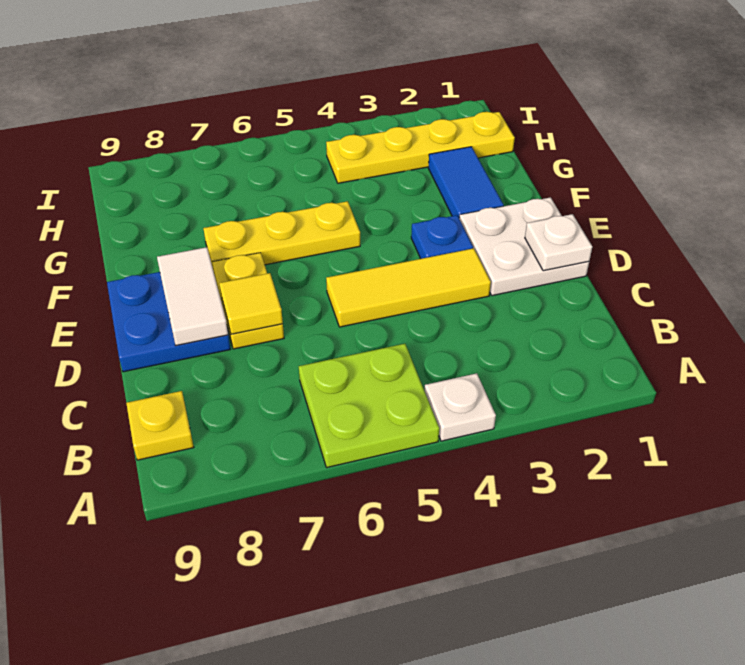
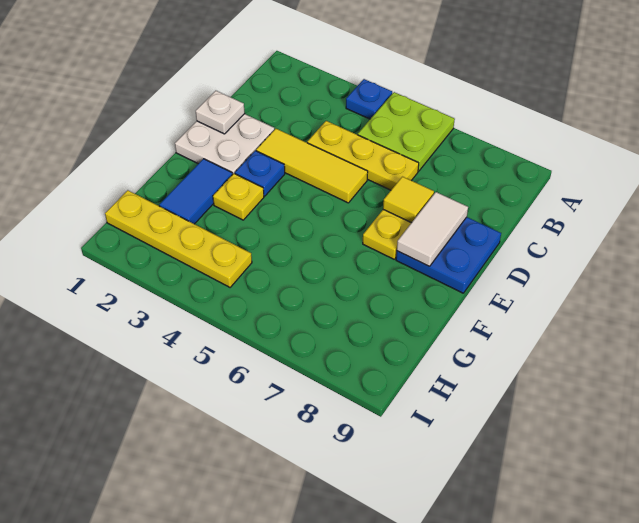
white 1x1 plate [425,373,496,441] -> blue 1x1 plate [346,79,392,119]
yellow 1x1 plate [126,391,194,460] -> yellow 1x1 plate moved to [213,174,264,220]
yellow 1x3 plate [203,201,360,267] -> yellow 1x3 plate moved to [307,121,419,190]

